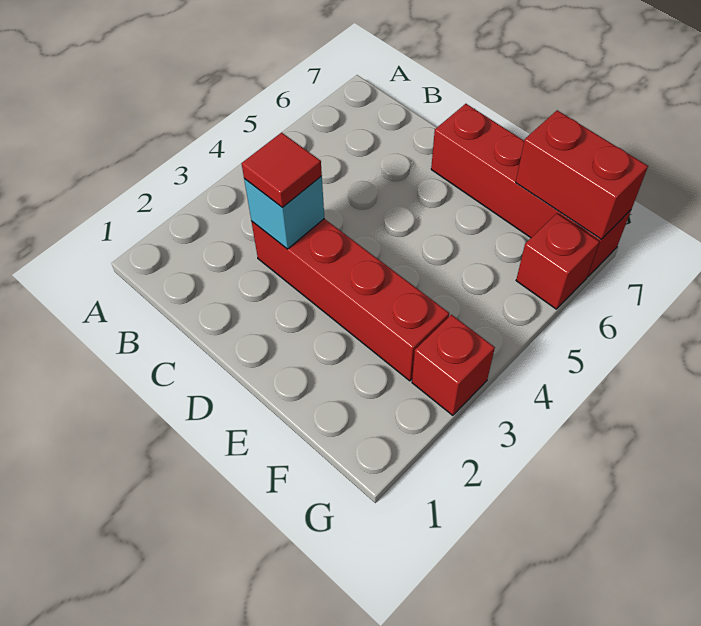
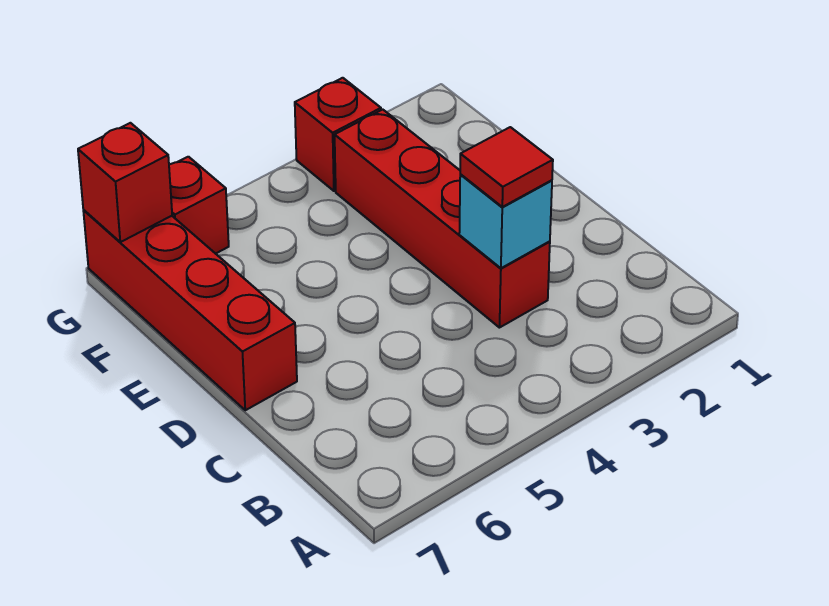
red 1x2 brick [516,110,648,239] -> red 1x1 brick [78,123,172,242]

